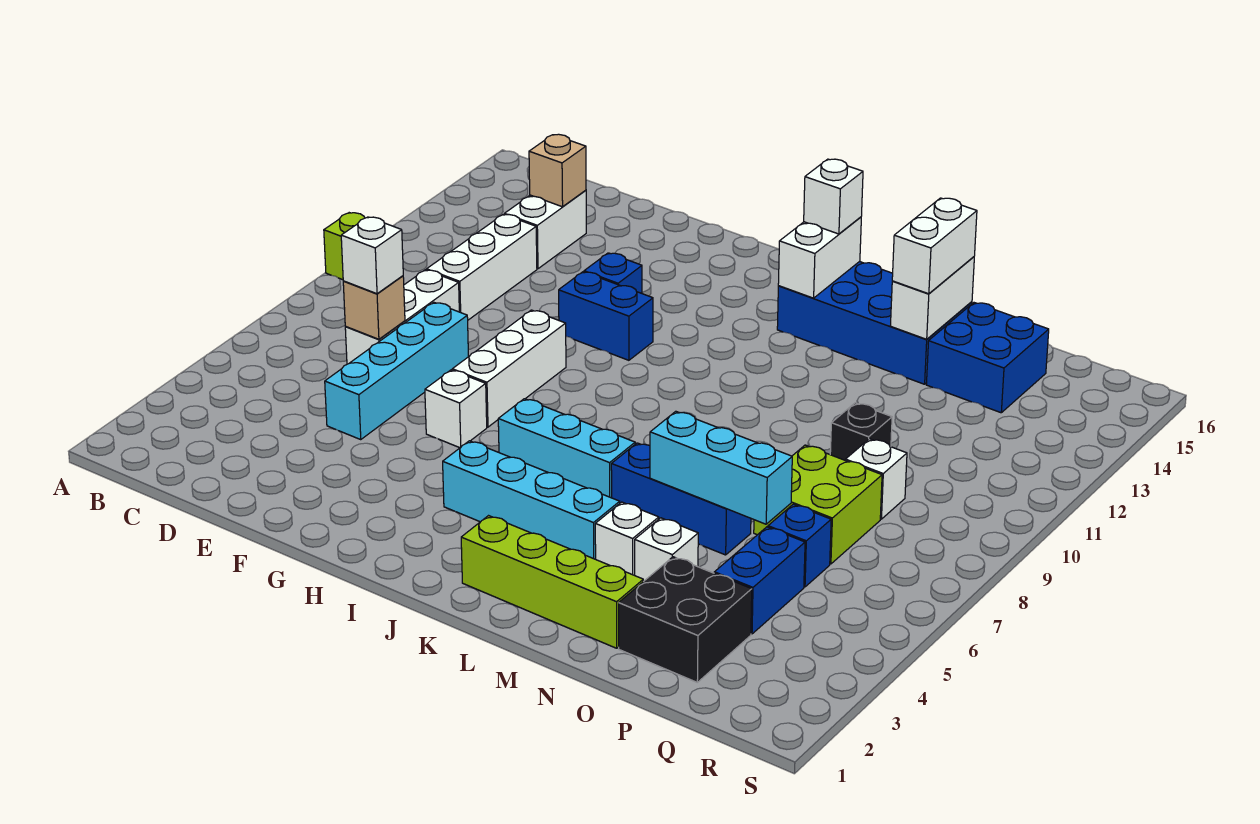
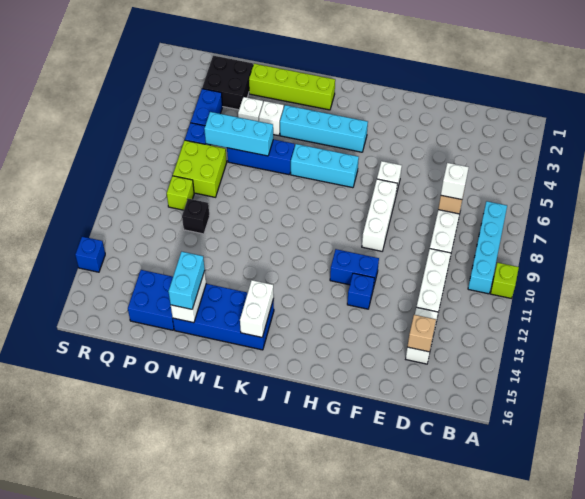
cyan 1x4 brick [325,302,468,439] -> cyan 1x4 brick moved to [468,201,507,294]
white 1x1 brick [804,159,863,234] -> none
white 1x2 brick [892,198,977,294] -> cyan 1x2 brick [168,252,205,309]
white 1x1 brick [846,439,907,519] -> lime 1x1 brick [167,176,194,210]
none -> blue 1x1 brick [75,237,105,272]

